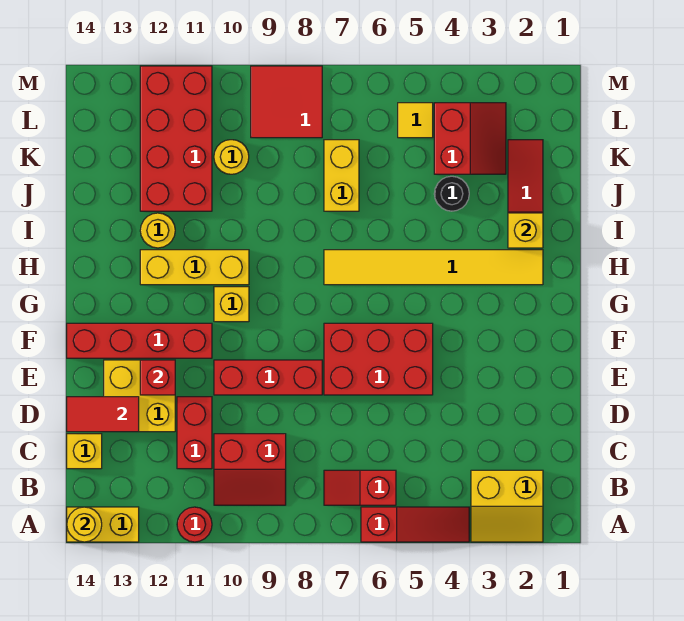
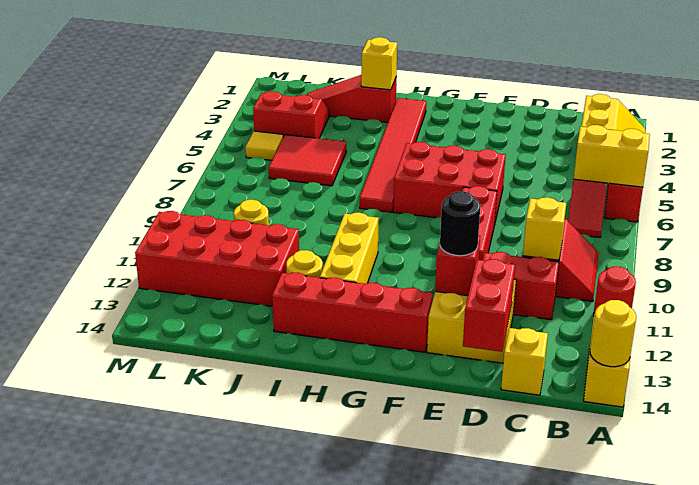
red 1x2 tile [67,397,139,432] -> red 1x2 brick [463,259,515,352]
red 2x3 brick [324,323,433,395] -> red 2x3 brick turned to [393,142,506,221]
red 1x4 brick [67,323,212,358] -> red 1x4 brick turned to [272,273,433,352]
yellow 1x1 brick [214,287,249,322] -> yellow 1x1 brick moved to [523,197,566,260]
yellow 1x6 tile [324,250,543,285] -> red 1x6 tile [360,98,426,212]
black 1x1 round brick [434,176,469,211] -> black 1x1 round brick moved to [440,191,480,256]
yellow 1x2 brick [324,140,359,211] -> yellow 1x2 brick moved to [574,125,650,187]
red 2x2 tile [251,66,322,138] -> red 2x2 tile moved to [269,135,346,186]

